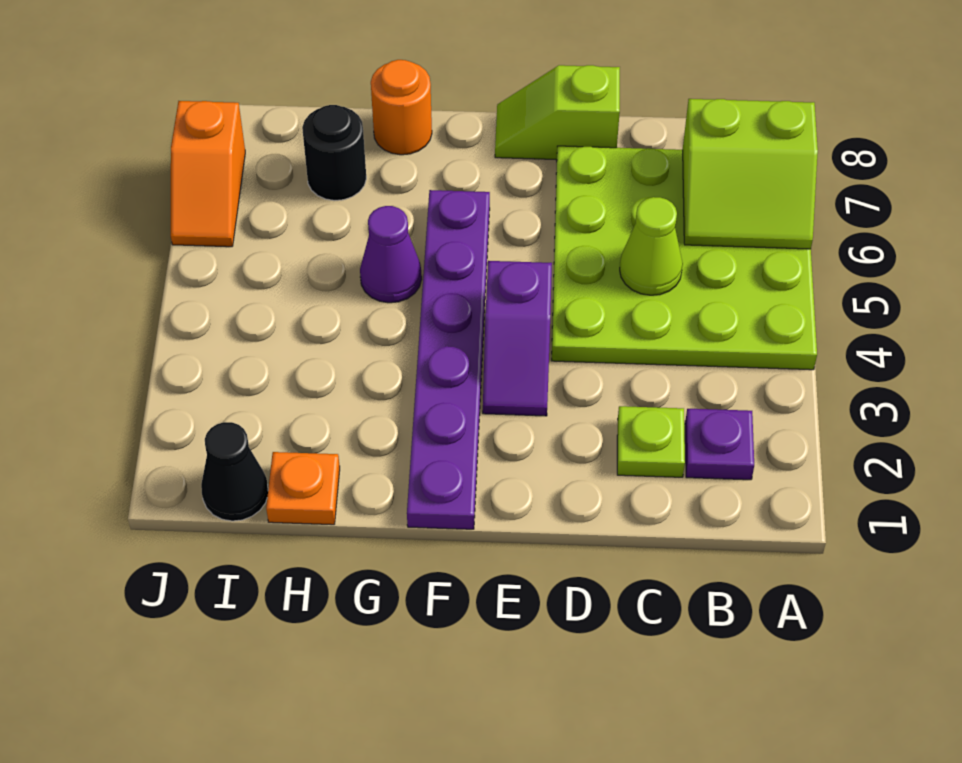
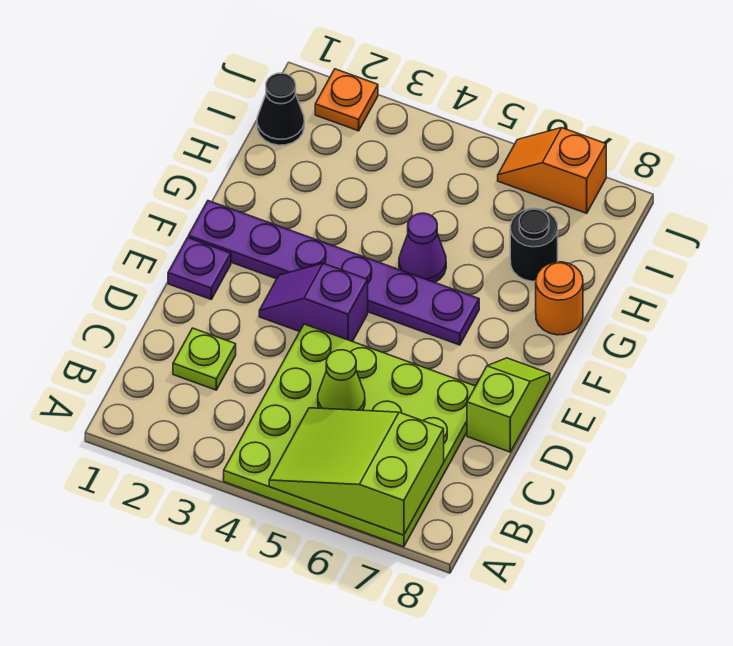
lime 2x2 slope [683,99,818,249] -> lime 2x3 slope [269,408,444,535]
purple 1x1 plate [685,409,754,480] -> purple 1x1 plate moved to [168,238,231,299]
orange 1x1 plate [266,452,340,525] -> orange 1x1 plate moved to [315,69,378,131]

